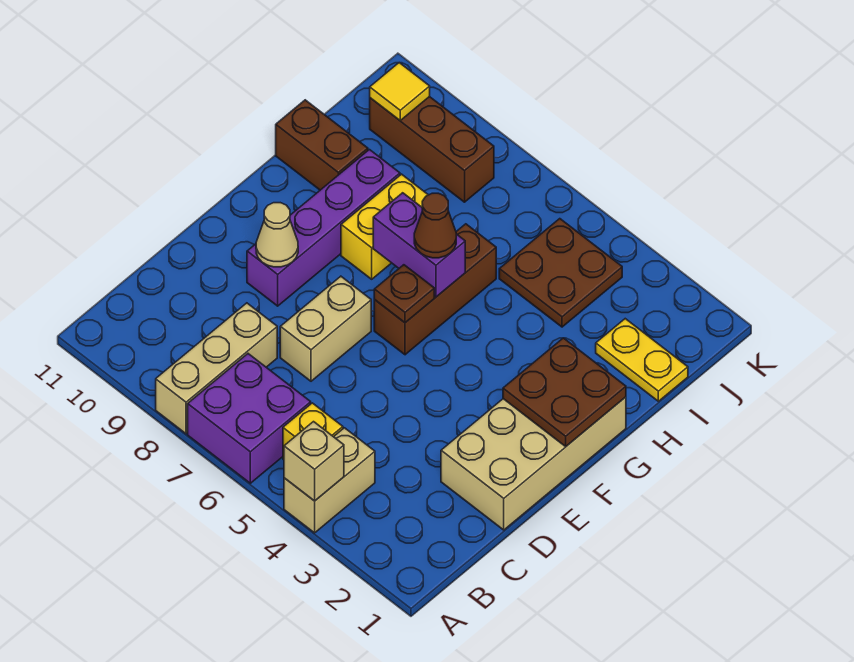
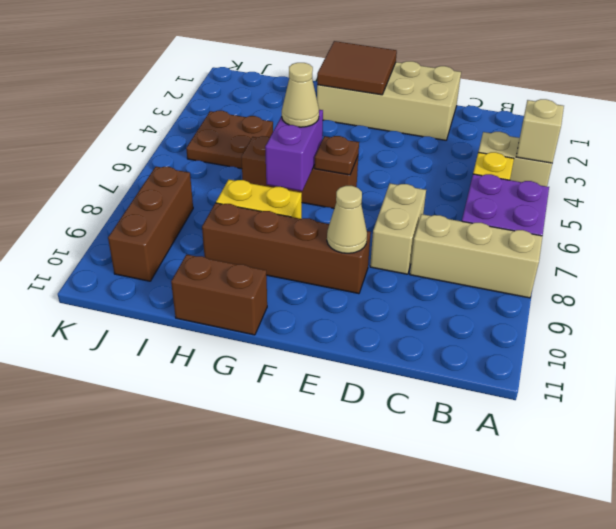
tan 1x2 brick [280,276,371,381] -> tan 1x2 brick turned to [370,183,426,274]
purple 1x4 brick [247,150,400,306] -> brown 1x4 brick [202,203,371,294]
brown 2x2 plate [503,338,626,446] -> brown 2x2 tile [317,41,397,95]
brown 1x1 cone [414,193,456,258] -> tan 1x1 cone [282,63,319,127]
brown 1x2 brick [276,100,368,190] -> brown 1x2 brick turned to [171,254,267,335]
yellow 1x2 plate [596,319,688,401] -> none
yellow 1x1 tile [370,63,430,120] -> none

